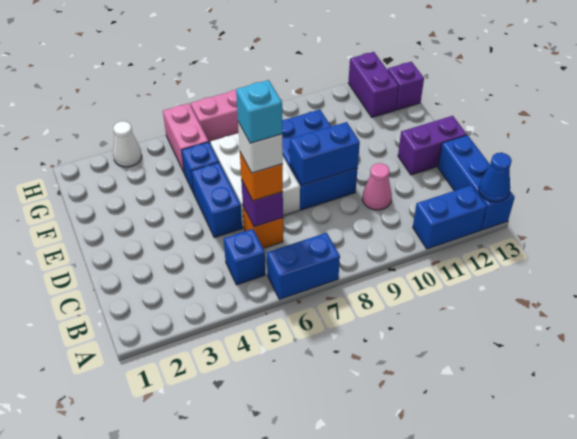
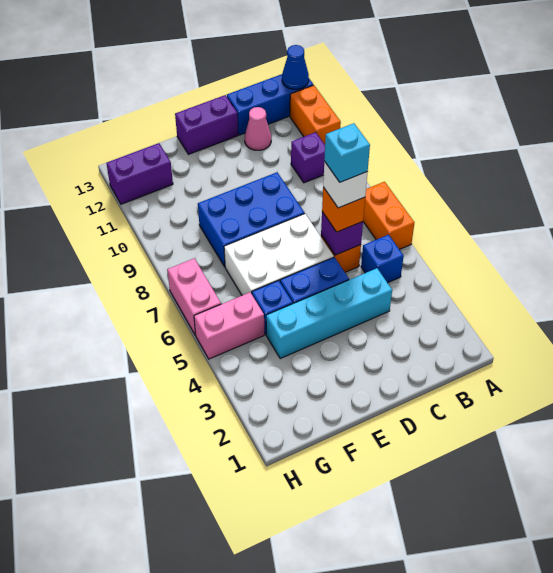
blue 1x2 brick [267,233,340,299] -> orange 1x2 brick [363,182,414,249]
blue 1x2 brick [413,185,487,249] -> orange 1x2 brick [290,85,341,144]
none -> cyan 1x4 brick [266,268,392,358]
pink 1x1 cone [362,163,392,210] -> pink 1x1 cone moved to [245,107,271,150]
blue 1x2 brick [290,122,360,185] -> none
purple 1x2 brick [398,116,467,175] -> purple 1x2 brick turned to [175,95,238,154]
purple 1x1 brick [388,62,424,110] -> purple 1x1 brick moved to [291,132,325,183]
white 1x1 cone [113,121,142,167] -> none

